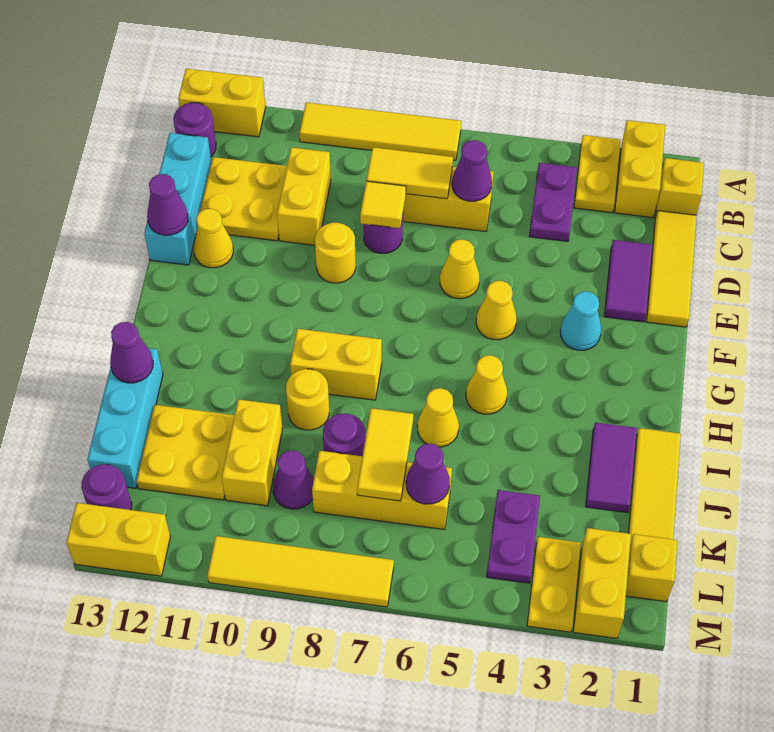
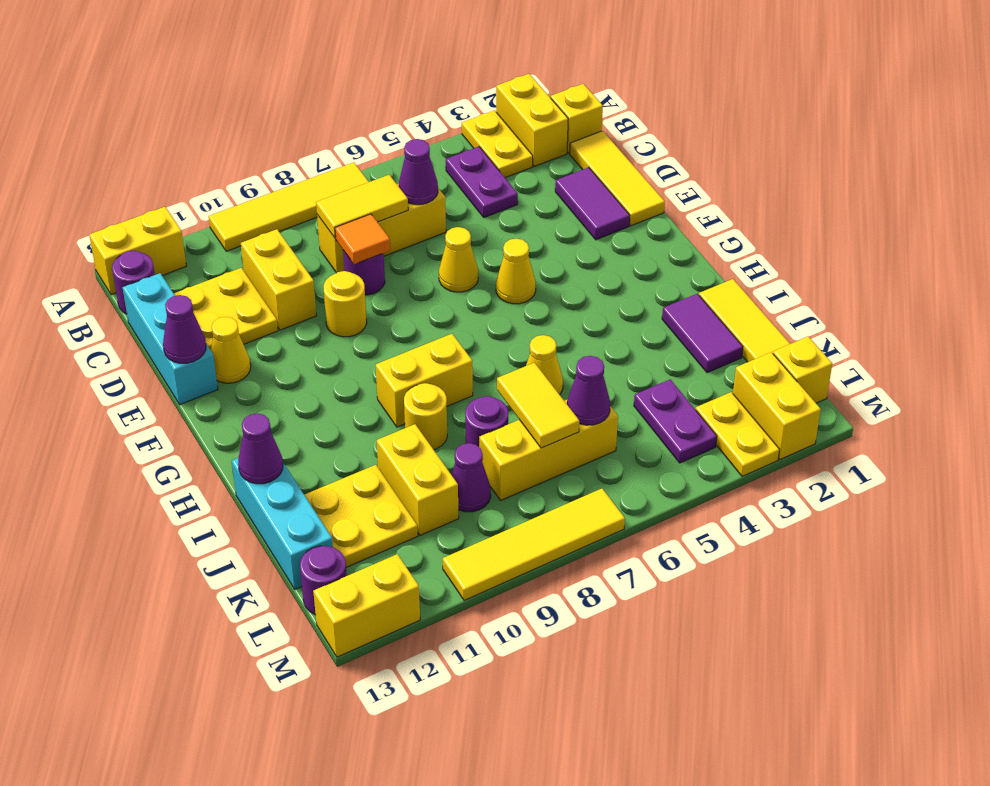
yellow 1x1 tile [360,181,406,228] -> orange 1x1 tile [335,214,390,264]
cyan 1x1 cone [560,291,601,350] -> none
yellow 1x1 cone [466,355,507,414] -> none

